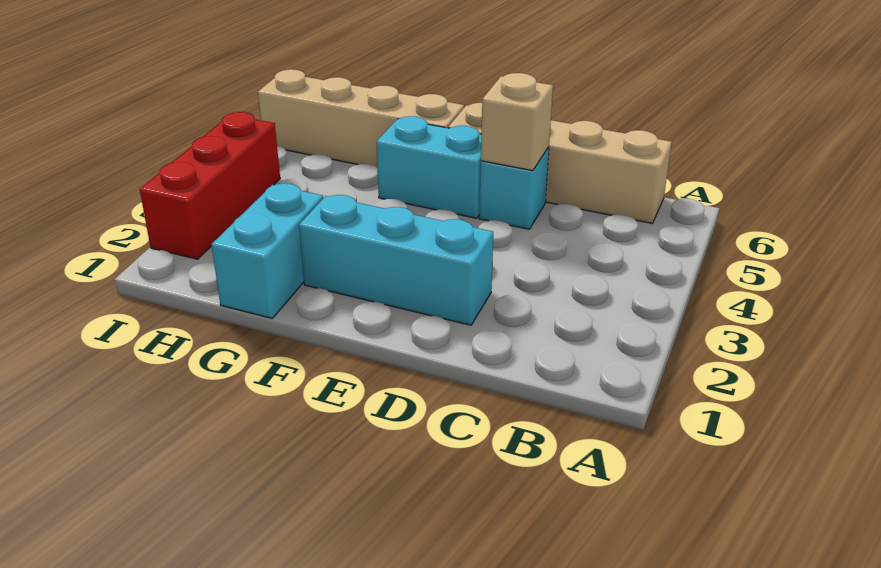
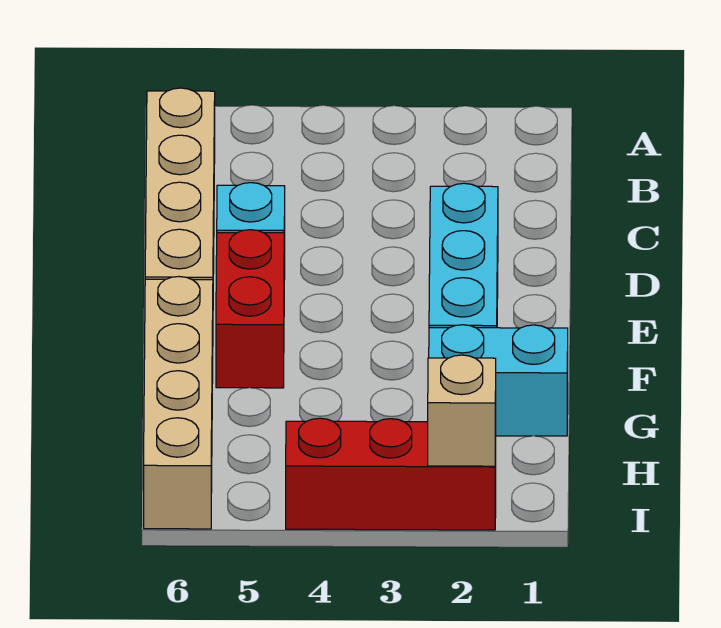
tan 1x1 brick [481,73,553,171] -> tan 1x1 brick moved to [428,355,496,466]
cyan 1x2 brick [377,116,481,218] -> red 1x2 brick [216,230,284,388]

